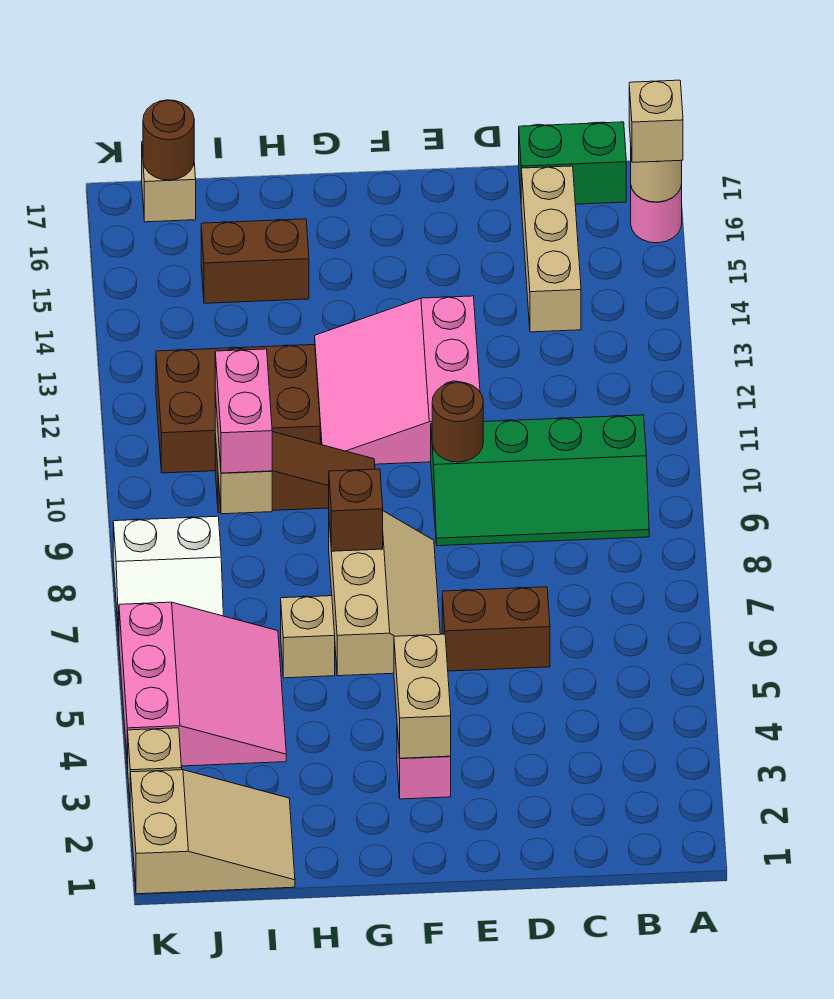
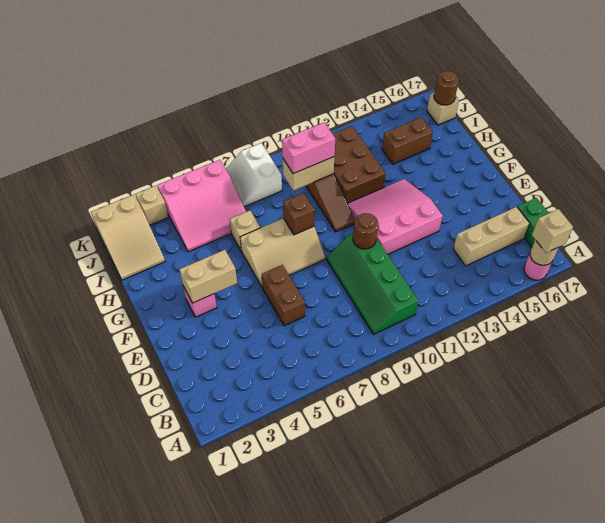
brown 1x2 brick [201,219,309,303] -> brown 1x2 brick turned to [382,117,433,164]

